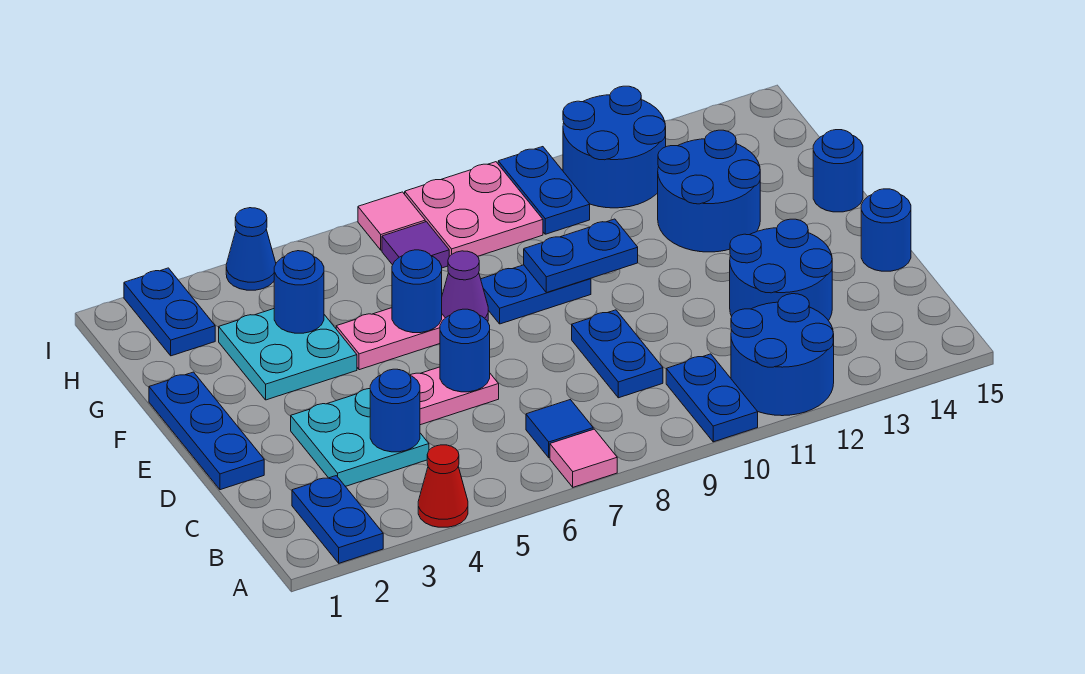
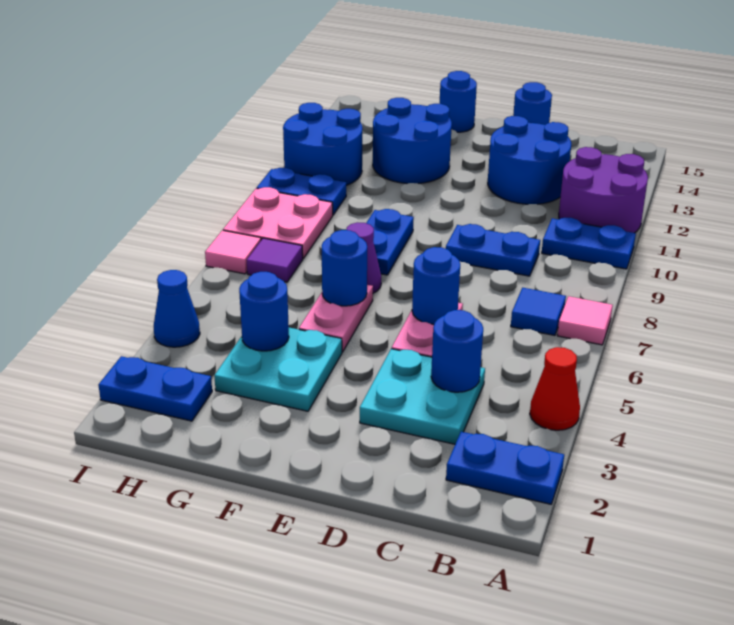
blue 2x2 round brick [731,294,834,416] -> purple 2x2 round brick [559,147,648,233]
blue 1x3 plate [149,372,264,490] -> none
blue 1x2 plate [524,219,638,293] -> none

